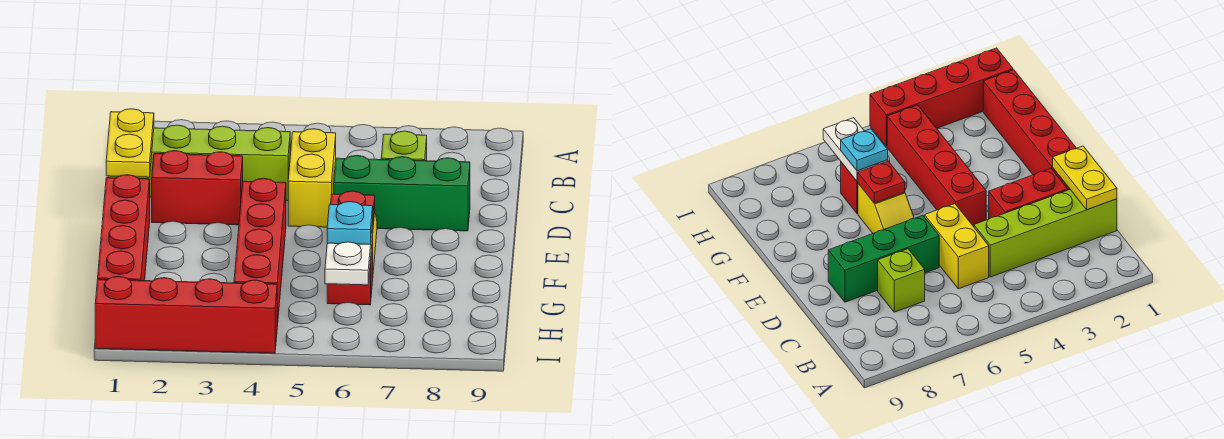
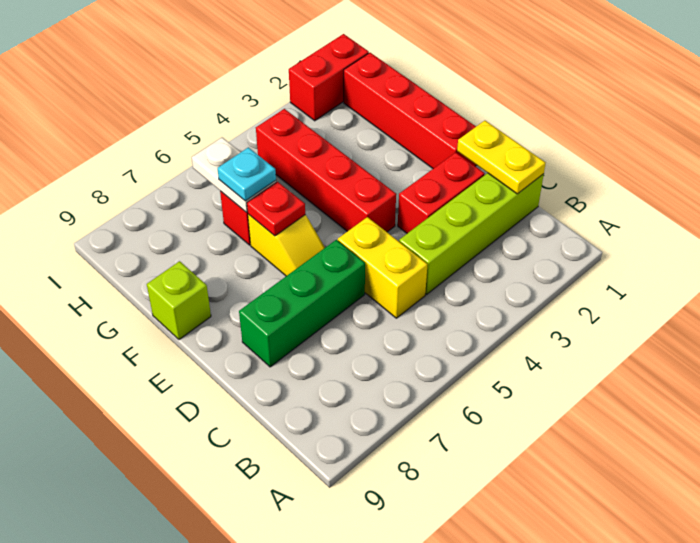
lime 1x1 brick [381,131,427,161] -> lime 1x1 brick moved to [147,261,211,340]
red 1x4 brick [95,277,277,353] -> red 1x2 brick [289,34,369,121]

